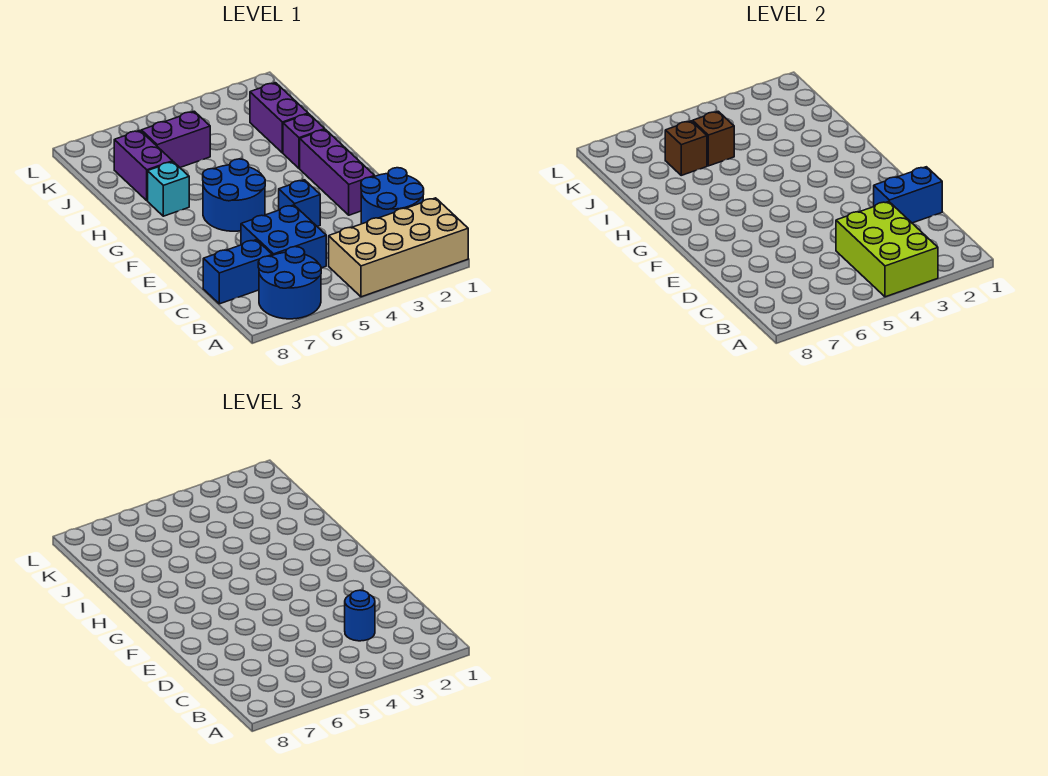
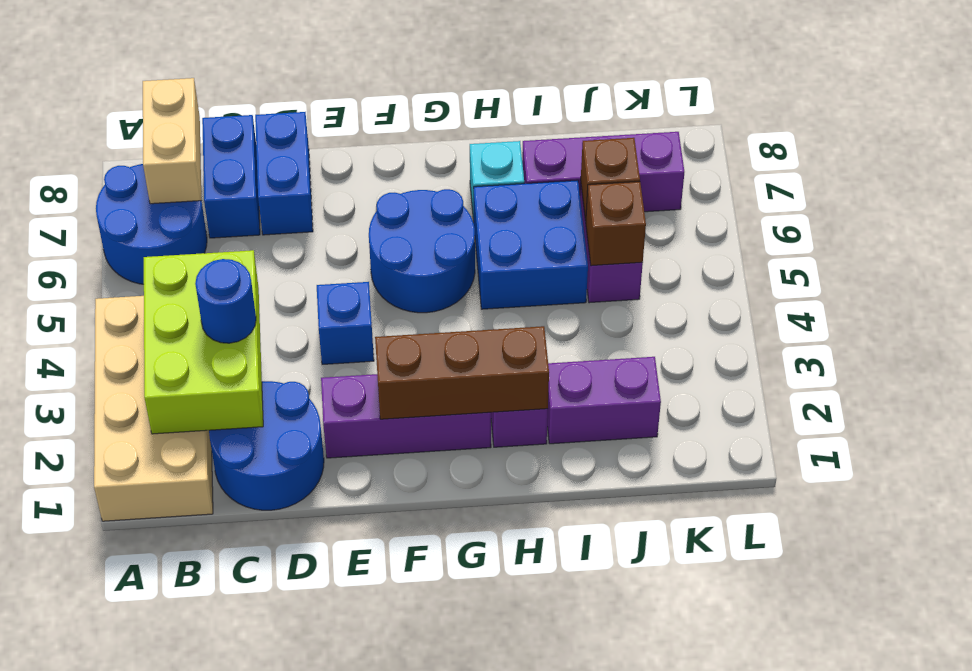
lime 2x3 brick [836,202,938,297] -> lime 2x3 brick turned to [144,250,263,434]
none -> tan 1x2 brick [143,78,201,204]
blue 2x2 brick [241,205,326,268] -> blue 2x2 brick moved to [474,180,588,309]
blue 1x2 brick [874,167,942,223] -> blue 1x2 brick moved to [255,112,313,235]
none -> brown 1x3 brick [375,326,549,419]
purple 1x2 brick [114,131,173,201] -> purple 1x3 brick [522,132,684,212]

